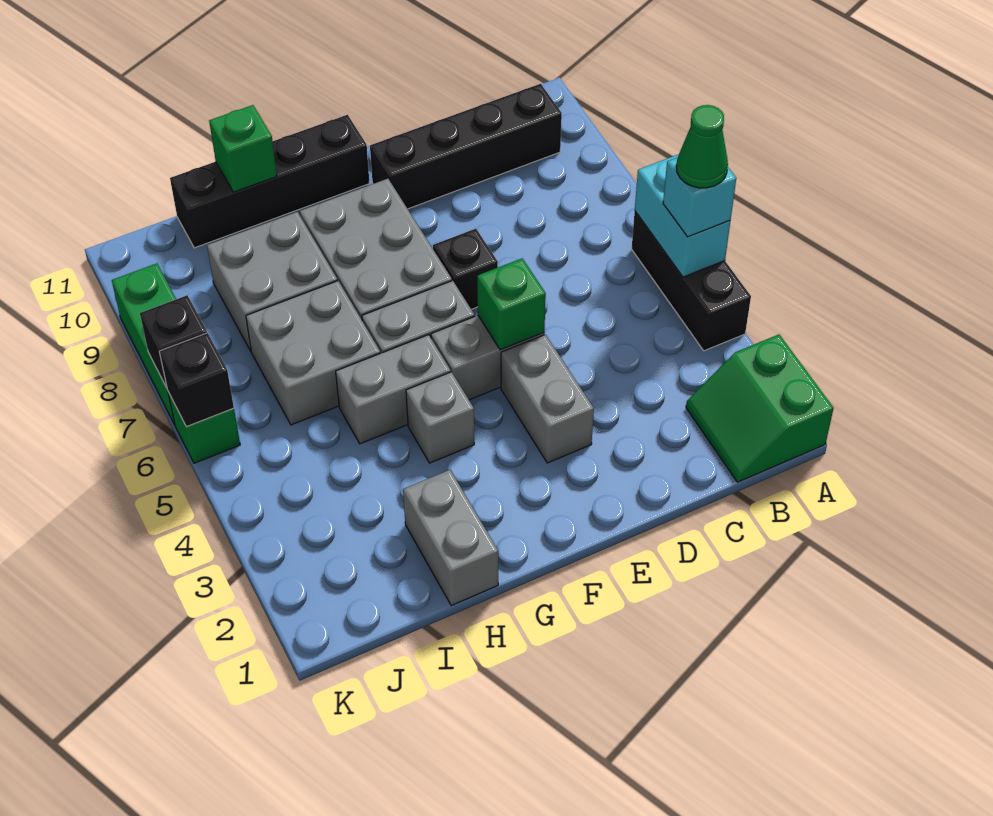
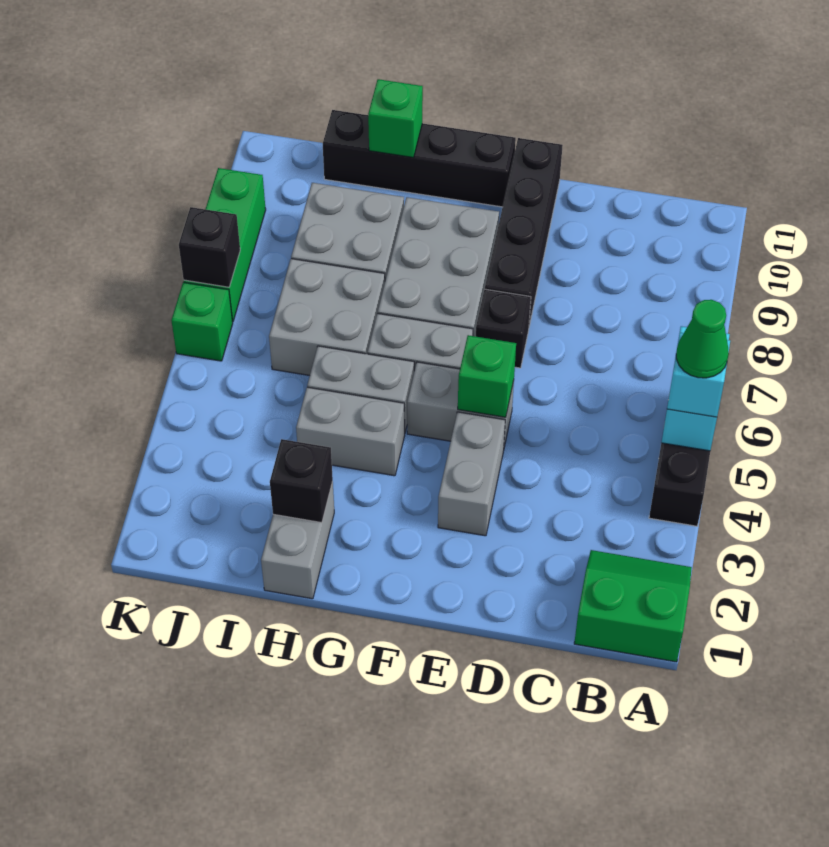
green 2x2 slope [686,334,834,482] -> green 2x2 slope turned to [574,550,692,662]
black 1x4 brick [370,84,562,209] -> black 1x4 brick turned to [485,138,563,326]
grey 1x1 brick [406,372,474,463] -> grey 1x2 brick [296,387,405,476]
black 1x1 brick [159,333,234,427] -> black 1x1 brick moved to [270,439,333,523]

